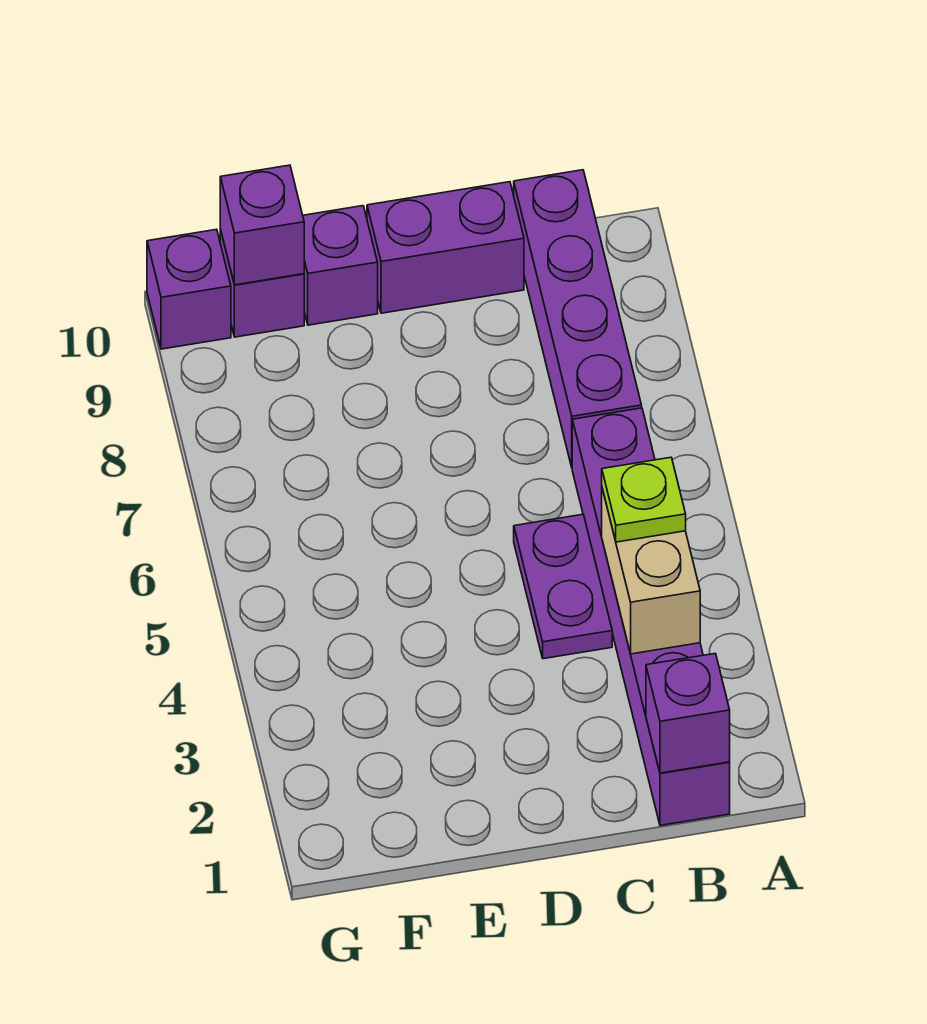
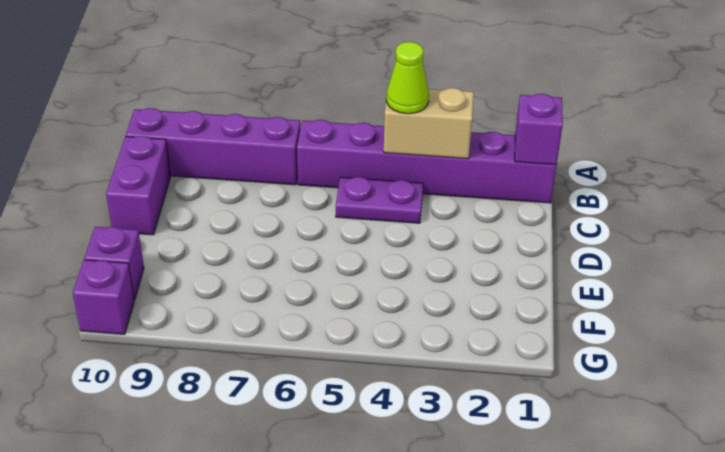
lime 1x1 plate [602,457,686,542] -> lime 1x1 cone [386,42,429,114]
purple 1x1 brick [303,206,378,325] -> none
purple 1x1 brick [220,165,304,285] -> none

